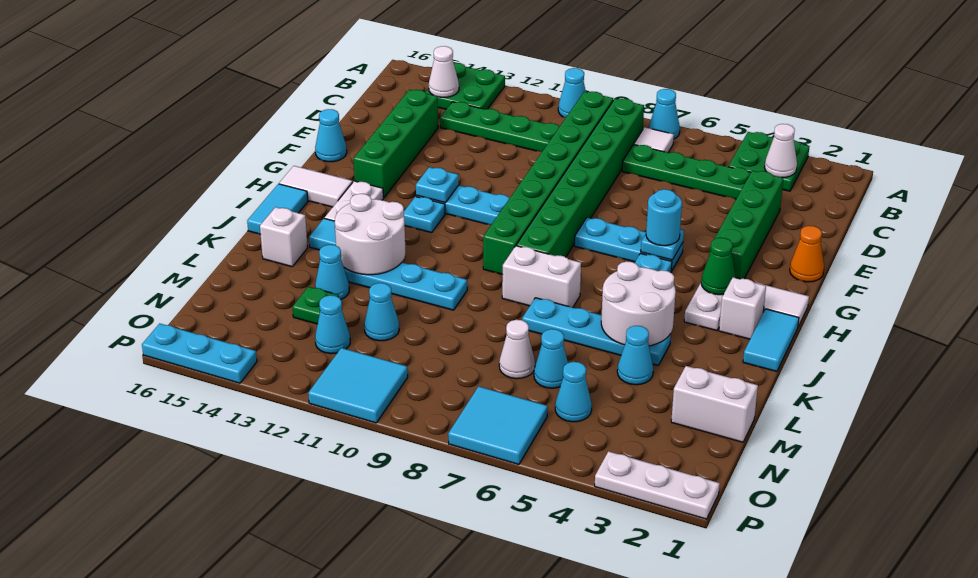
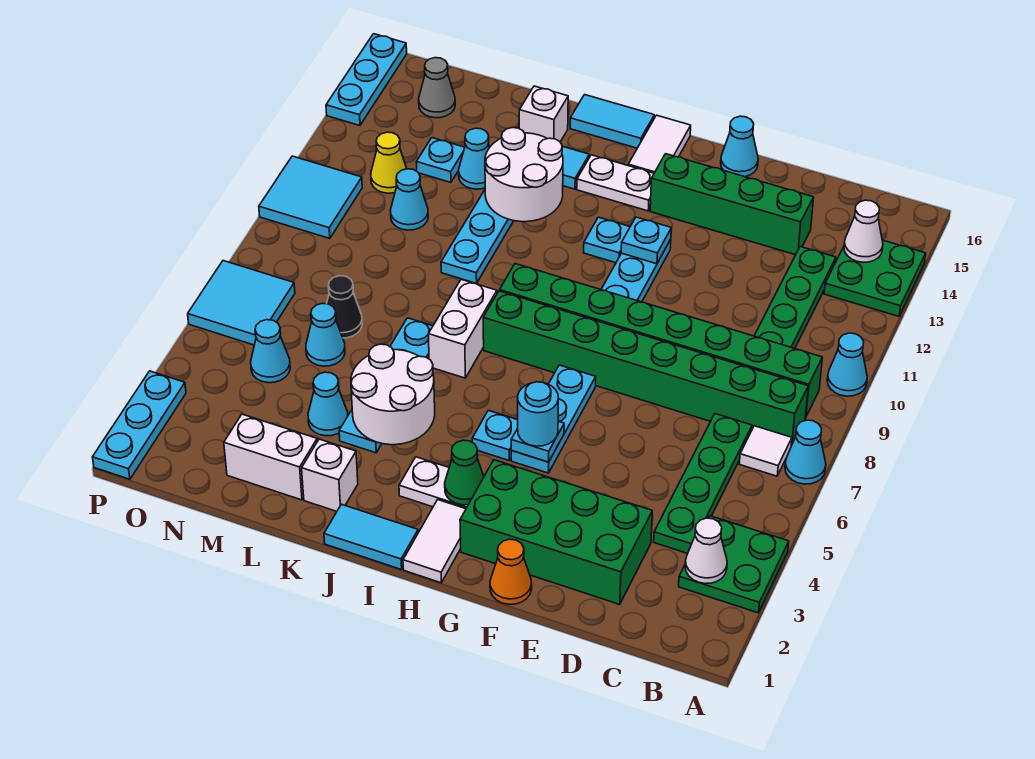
green 1x4 brick [709,171,783,279] -> green 2x4 brick [460,460,652,604]
white 1x1 brick [719,277,766,339] -> white 1x1 brick moved to [302,439,358,511]
white 1x2 brick [671,366,758,442] -> white 1x2 brick turned to [224,414,317,500]
white 1x1 cone [499,320,535,379] -> black 1x1 cone [327,276,362,338]
green 1x1 plate [292,287,339,324] -> cyan 1x1 plate [416,138,465,182]
cyan 1x1 cone [315,295,350,354] -> yellow 1x1 cone [371,132,407,193]
none -> grey 1x1 cone [419,58,455,118]
white 1x3 plate [595,451,720,519] -> cyan 1x3 plate [93,371,186,479]

